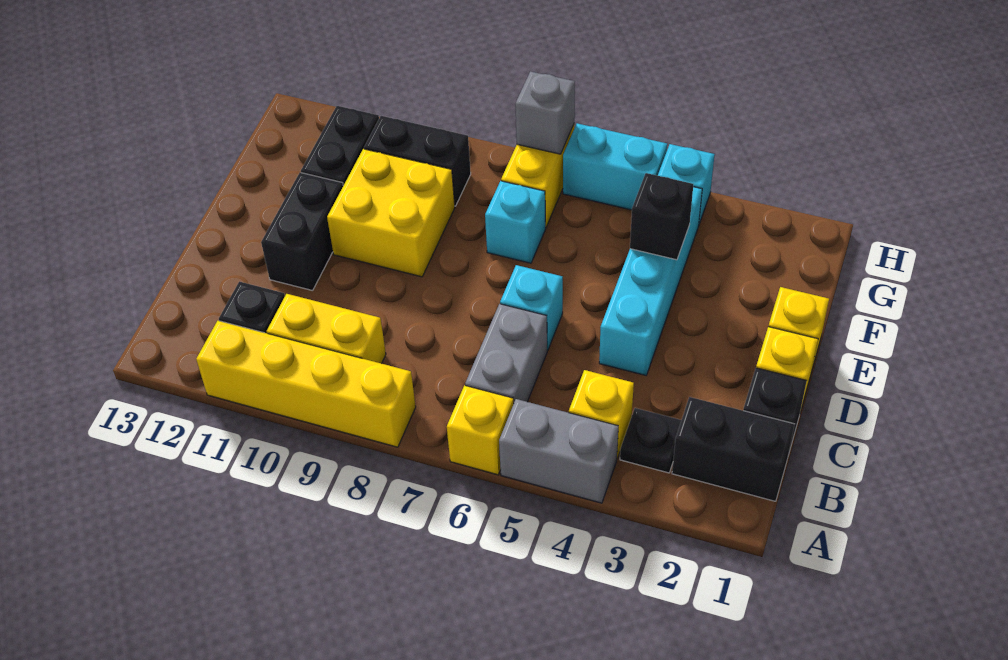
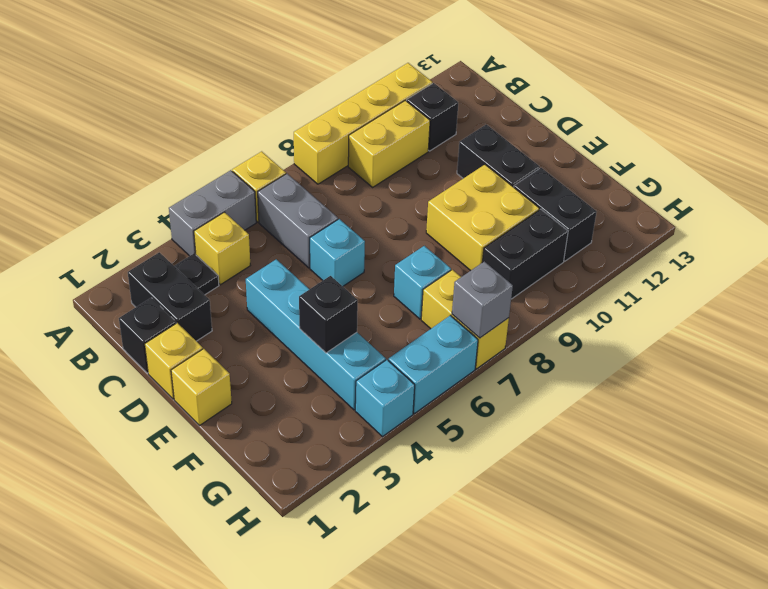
black 1x2 brick [672,397,795,501] -> black 1x2 brick turned to [128,252,212,341]

